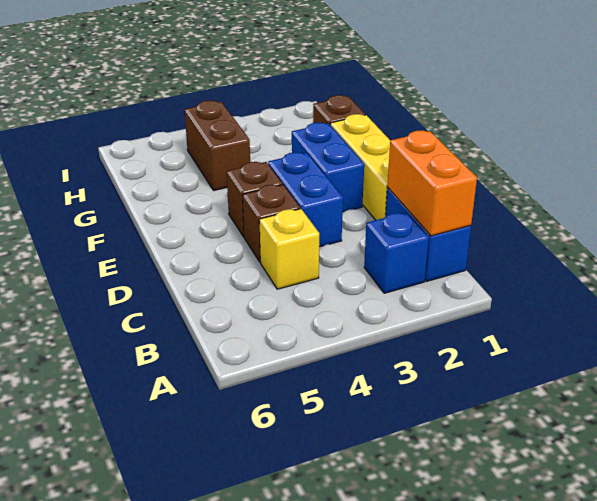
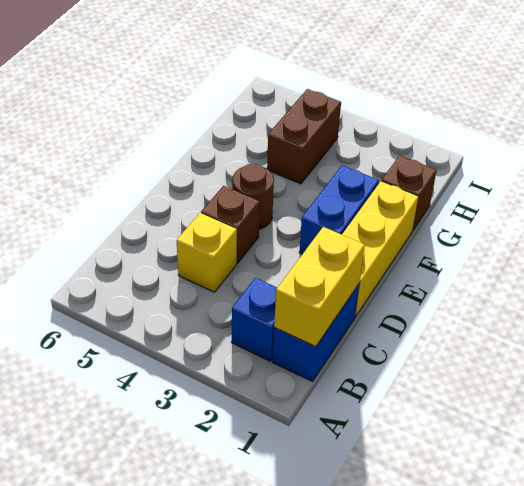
orange 1x2 brick [387,130,477,236] -> yellow 1x2 brick [274,227,365,347]
blue 1x2 brick [268,152,343,247] -> none
brown 1x1 brick [227,162,282,237] -> brown 1x1 round brick [232,164,274,229]

